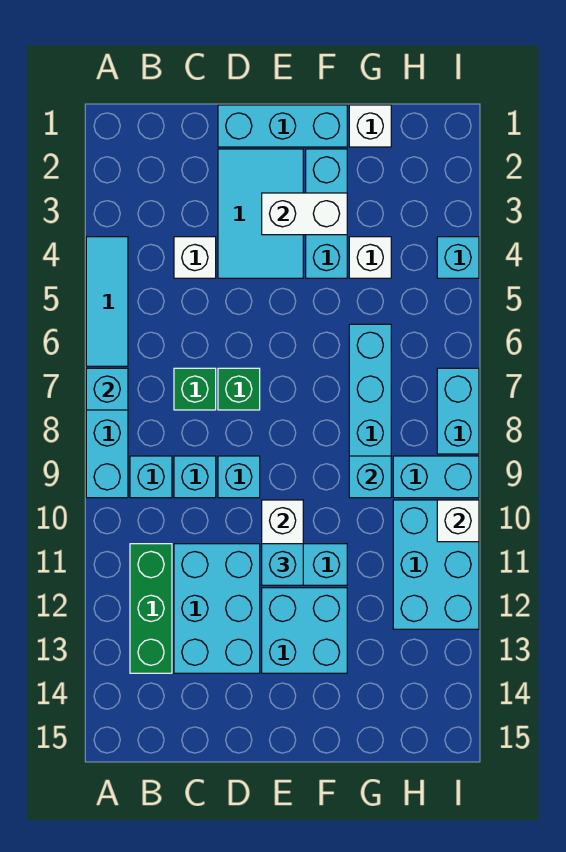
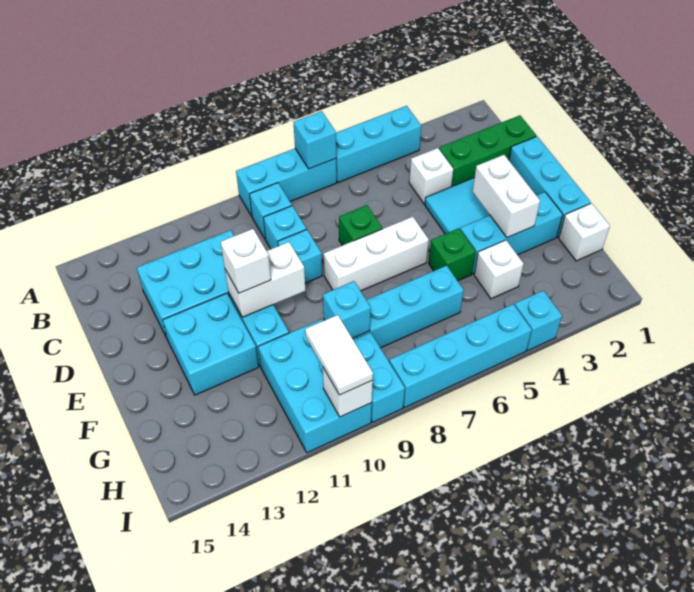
cyan 1x3 tile [86,237,128,366] -> cyan 1x3 brick [336,106,421,183]
green 1x3 brick [130,544,172,673] -> green 1x3 brick moved to [439,115,536,187]
green 1x1 brick [174,368,216,410] -> green 1x1 brick moved to [429,228,476,281]
none -> white 1x3 brick [324,217,429,291]
cyan 1x1 brick [262,544,303,585] -> white 1x1 brick [221,229,271,293]
cyan 2x3 brick [393,500,479,629] -> cyan 2x3 brick turned to [258,319,372,453]
none -> white 1x2 tile [305,315,373,395]
cyan 1x2 brick [437,368,479,454] -> cyan 1x4 brick [389,304,532,407]

